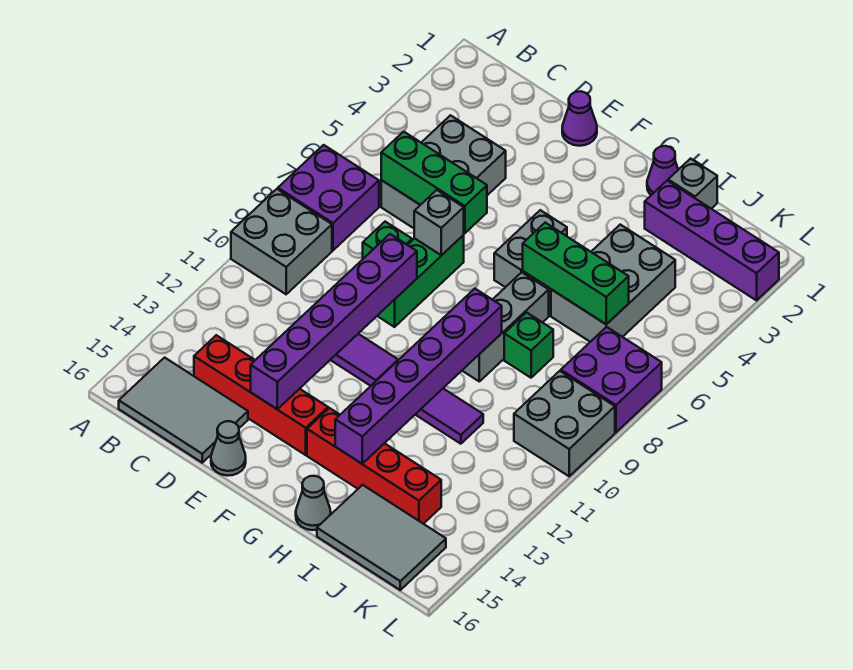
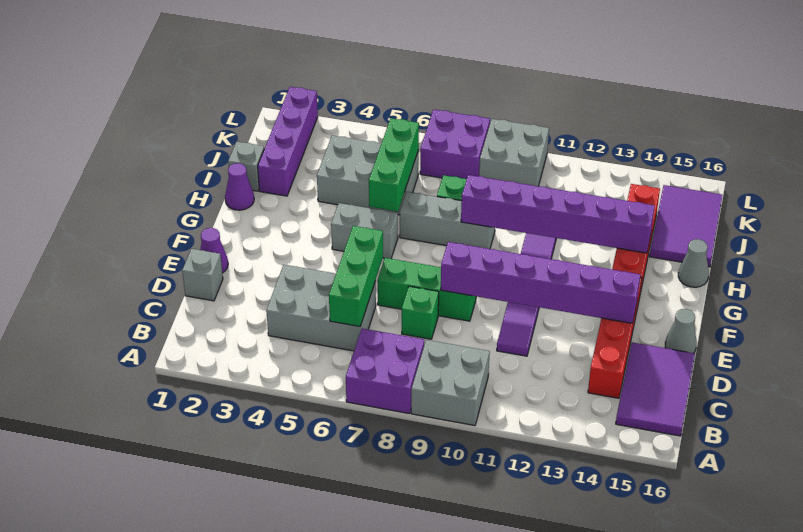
grey 2x3 tile [119,358,248,463] -> purple 2x3 tile [616,342,695,436]
grey 1x1 brick [414,190,464,255] -> grey 1x1 brick moved to [182,249,223,301]
grey 2x3 tile [317,485,446,590] -> purple 2x3 tile [650,185,723,267]

